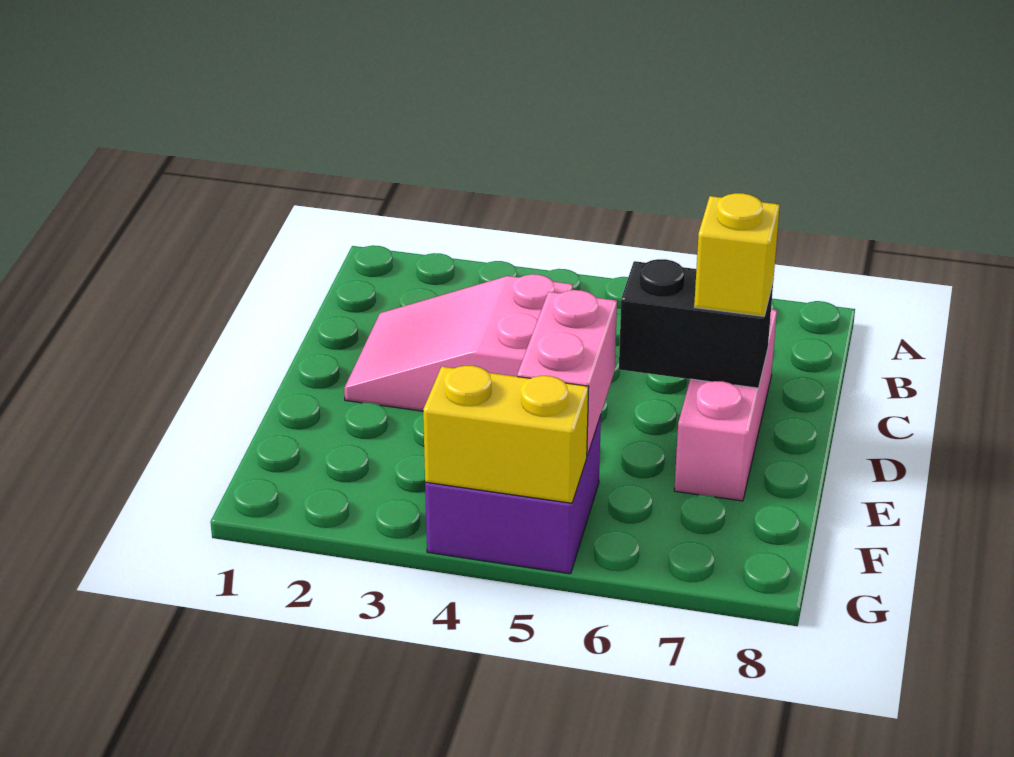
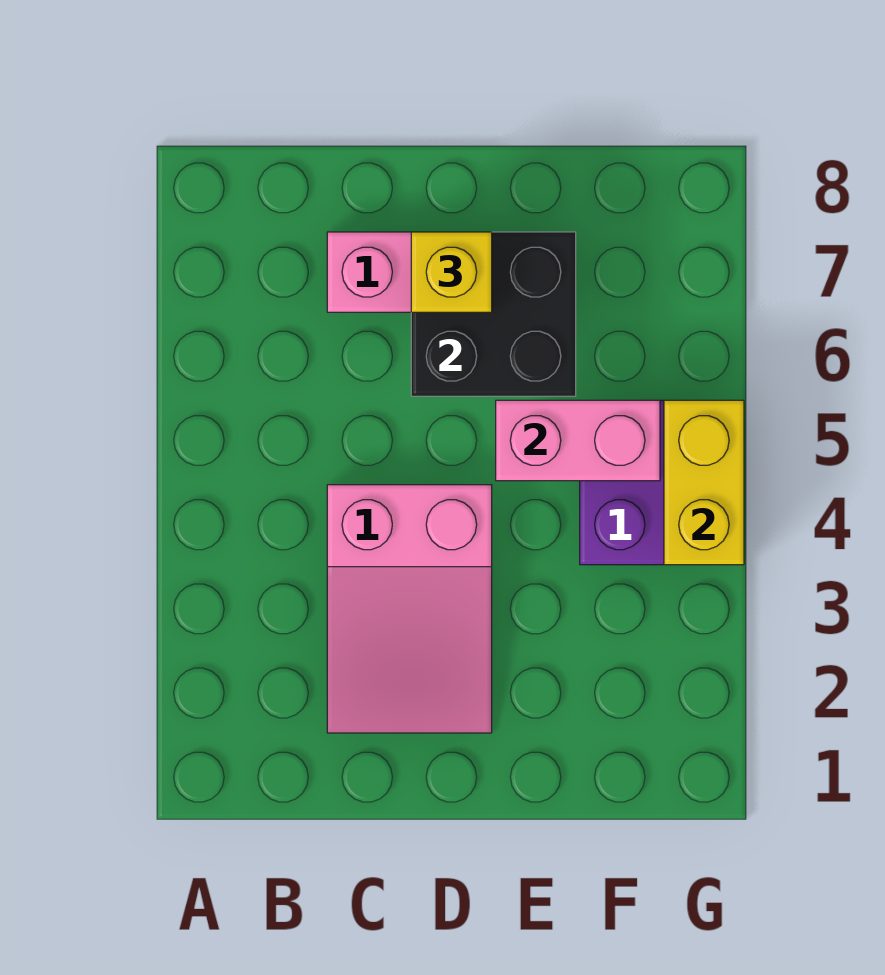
black 1x2 brick [619,259,774,388] -> black 2x2 brick [411,232,576,396]

